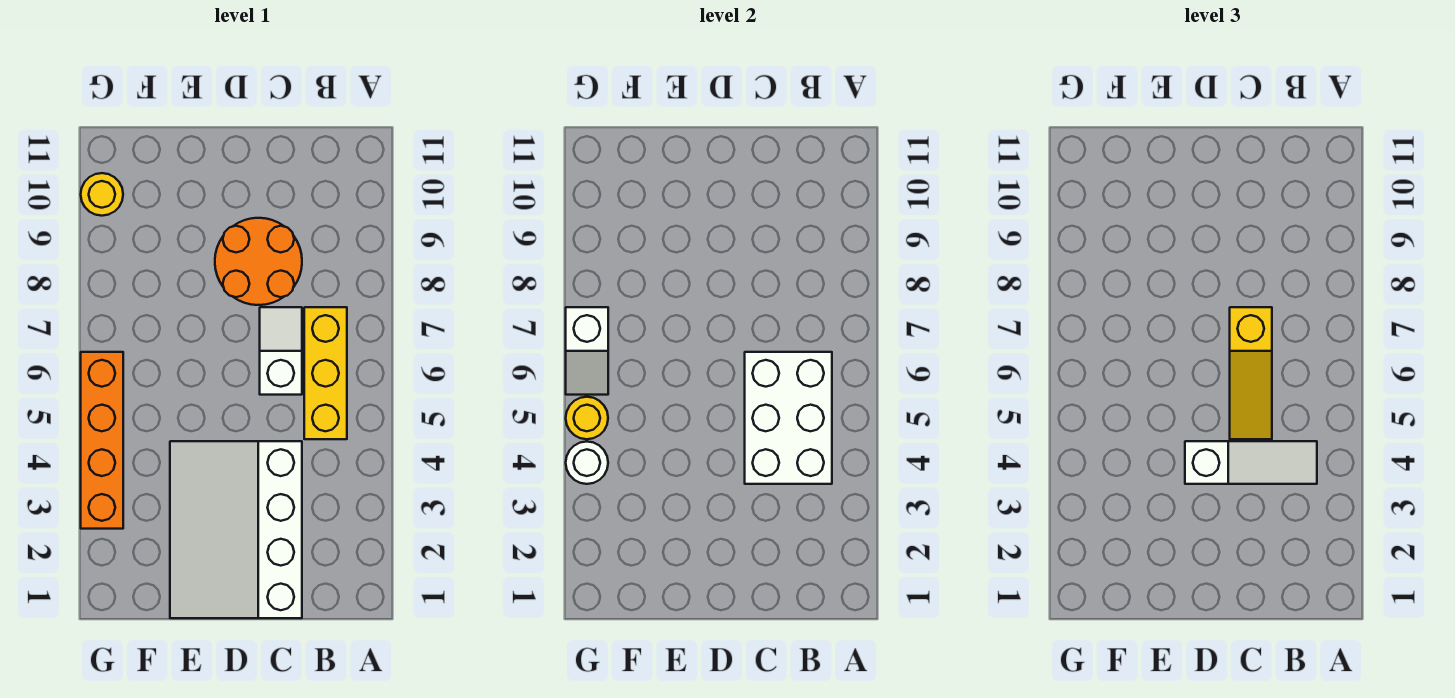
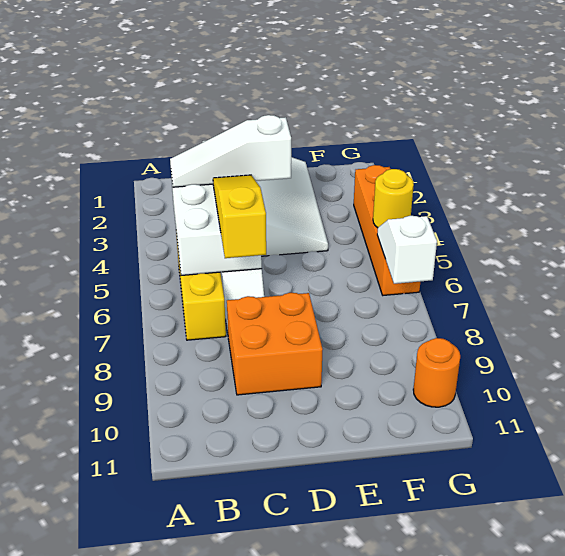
orange 2x2 round brick [215,218,302,305] -> orange 2x2 brick [227,293,323,395]
white 1x1 round brick [566,442,608,484] -> none
yellow 1x1 round brick [81,173,123,216] -> orange 1x1 round brick [413,338,460,407]

